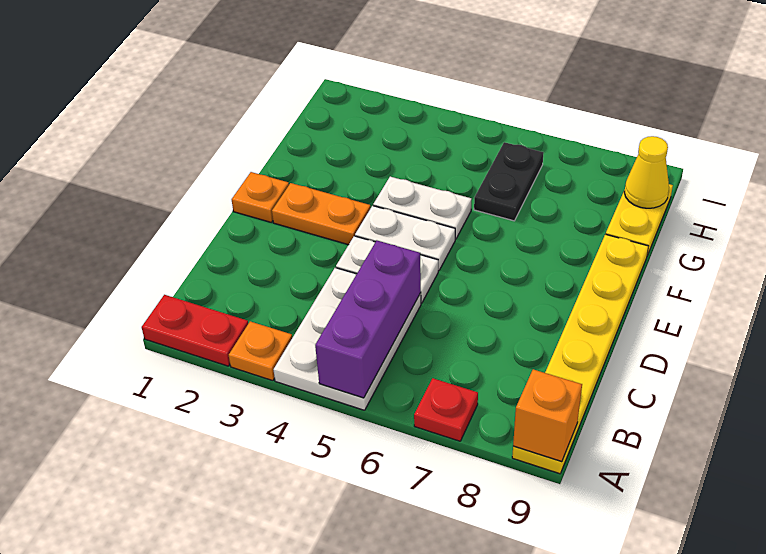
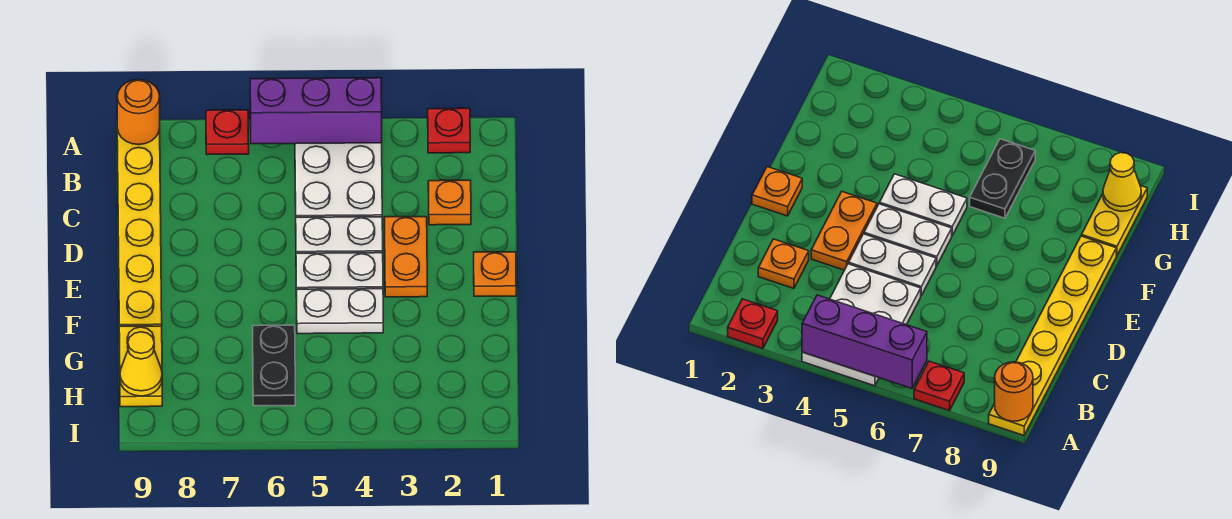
red 1x2 plate [142,295,248,366] -> red 1x1 plate [428,108,470,153]
orange 1x1 plate [229,321,292,381] -> orange 1x1 plate moved to [428,180,471,225]
purple 1x3 brick [315,240,421,398] -> purple 1x3 brick turned to [250,78,382,144]
orange 1x1 brick [513,369,582,462] -> orange 1x1 round brick [117,79,160,145]
orange 1x2 plate [272,183,371,245] -> orange 1x2 plate turned to [384,217,427,297]

